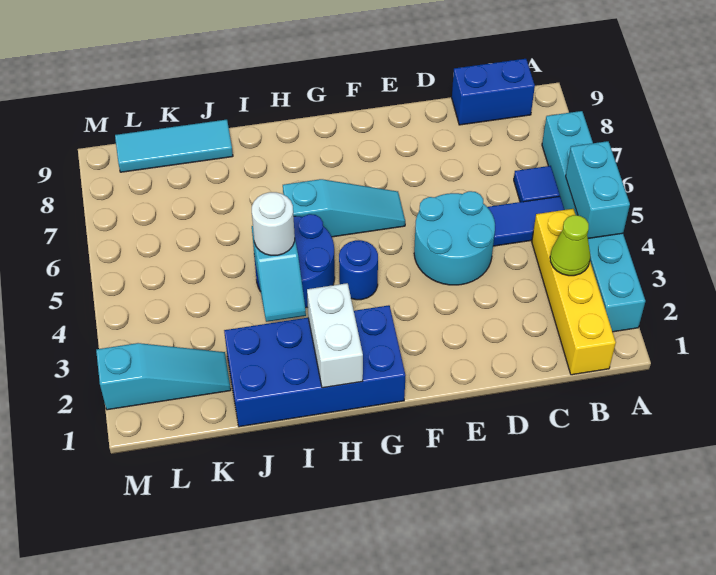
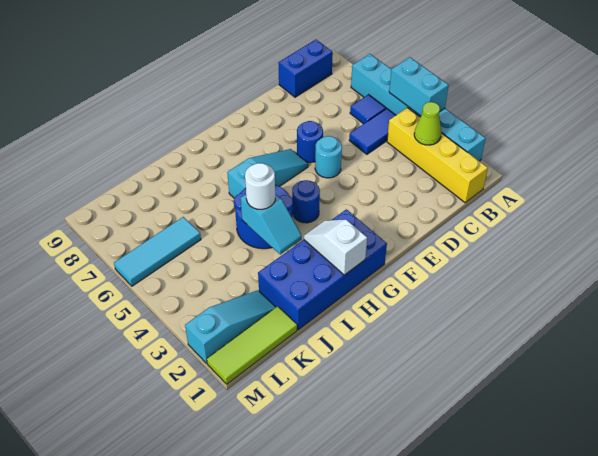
cyan 2x2 round brick [414,191,495,285] -> cyan 1x1 round brick [315,136,342,178]
none -> blue 1x1 round brick [297,121,323,163]
white 1x2 brick [307,283,363,388] -> white 1x2 slope [304,219,367,275]
cyan 1x3 tile [115,120,233,172] -> cyan 1x3 tile moved to [114,217,201,286]
none -> lime 1x3 tile [207,306,297,384]

